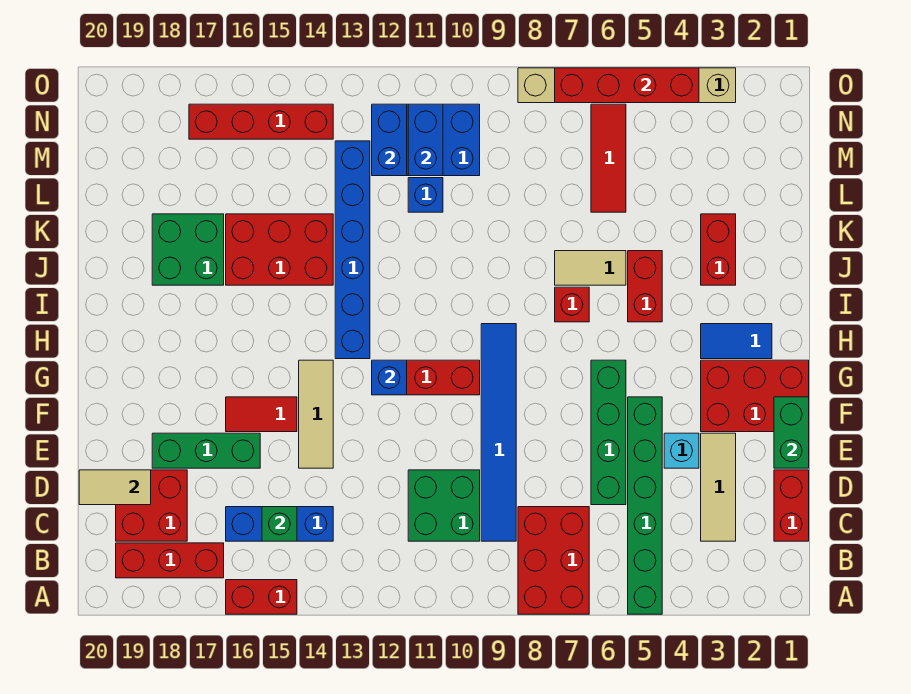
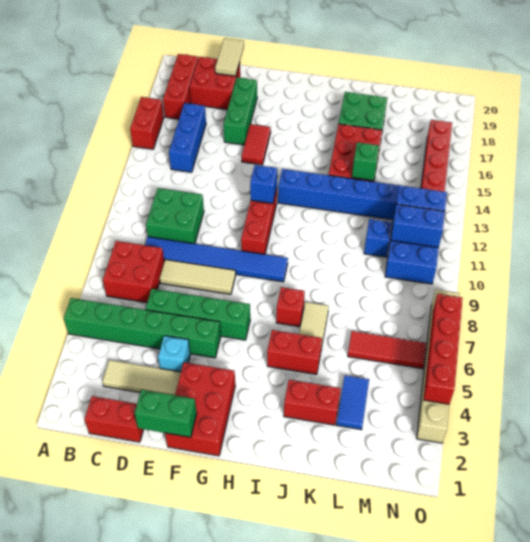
red 2x3 brick [518,507,589,614] -> red 2x2 brick [103,241,164,303]
green 1x1 brick [262,507,297,541] -> green 1x1 brick moved to [352,142,379,181]
tan 1x3 tile [299,360,333,468] -> tan 1x3 tile moved to [160,259,236,295]
blue 1x2 tile [701,324,772,359] -> blue 1x2 tile moved to [337,375,369,430]

